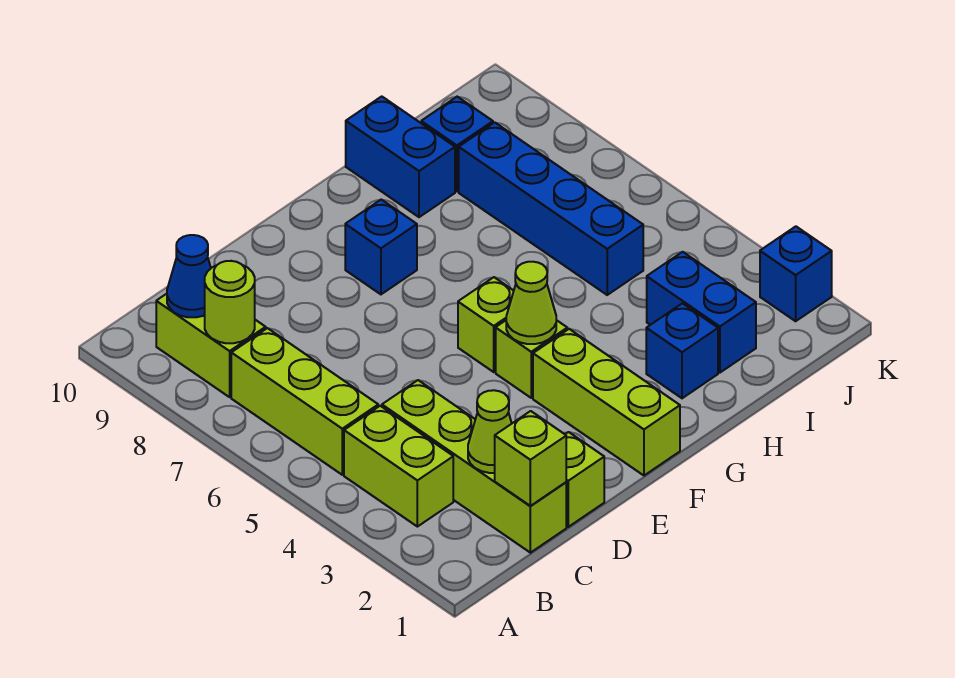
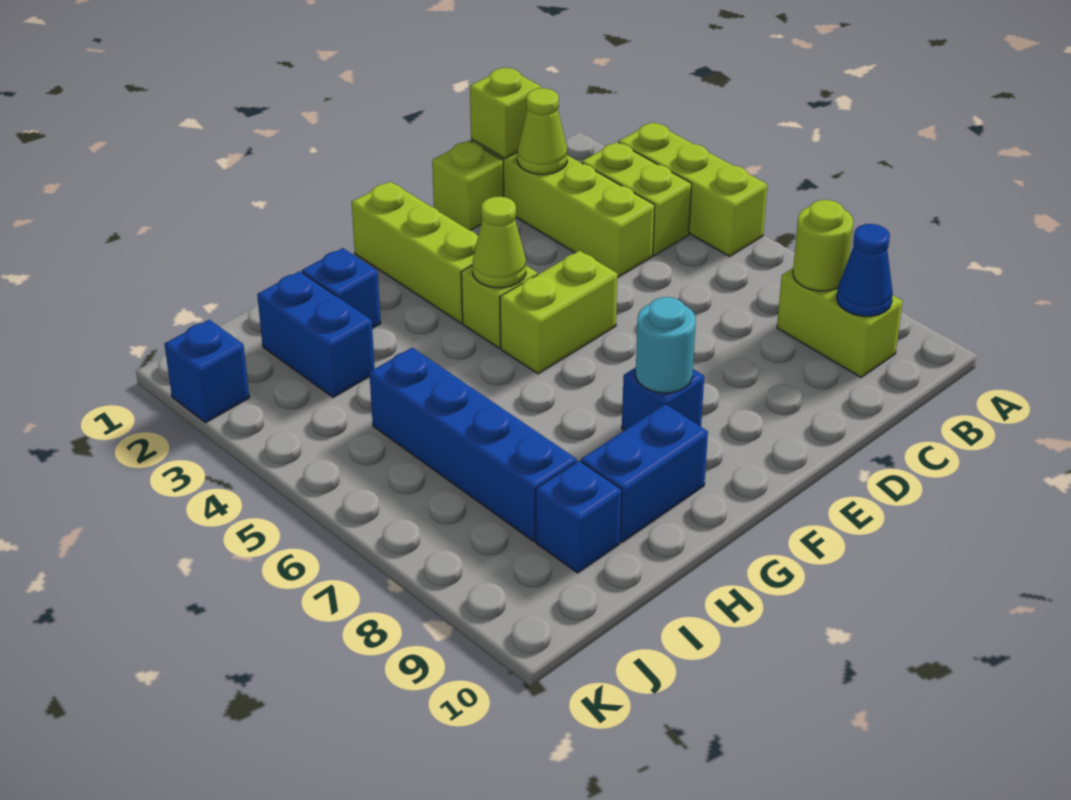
lime 1x3 brick [231,328,379,475] -> lime 1x3 brick moved to [619,122,768,256]
lime 1x1 brick [458,277,514,372] -> lime 1x2 brick [500,251,618,374]
none -> cyan 1x1 round brick [636,297,696,393]
blue 1x2 brick [346,96,455,217] -> blue 1x2 brick turned to [581,404,708,542]

